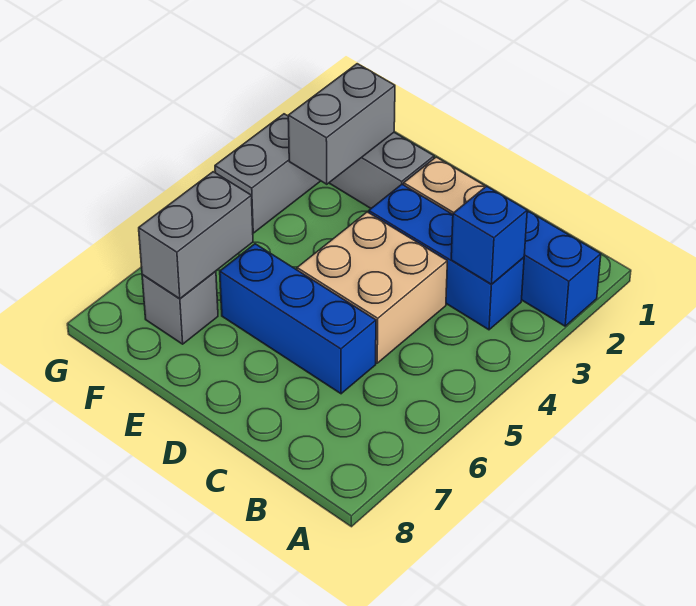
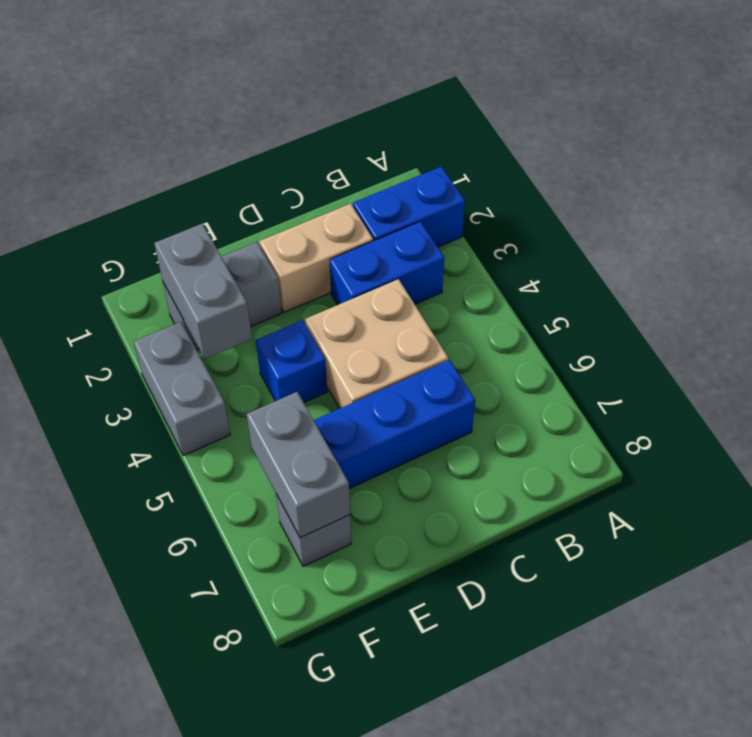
blue 1x3 brick [369,184,524,330] -> blue 1x2 brick [330,222,444,305]
blue 1x1 brick [451,186,527,284] -> blue 1x1 brick moved to [256,320,327,402]

